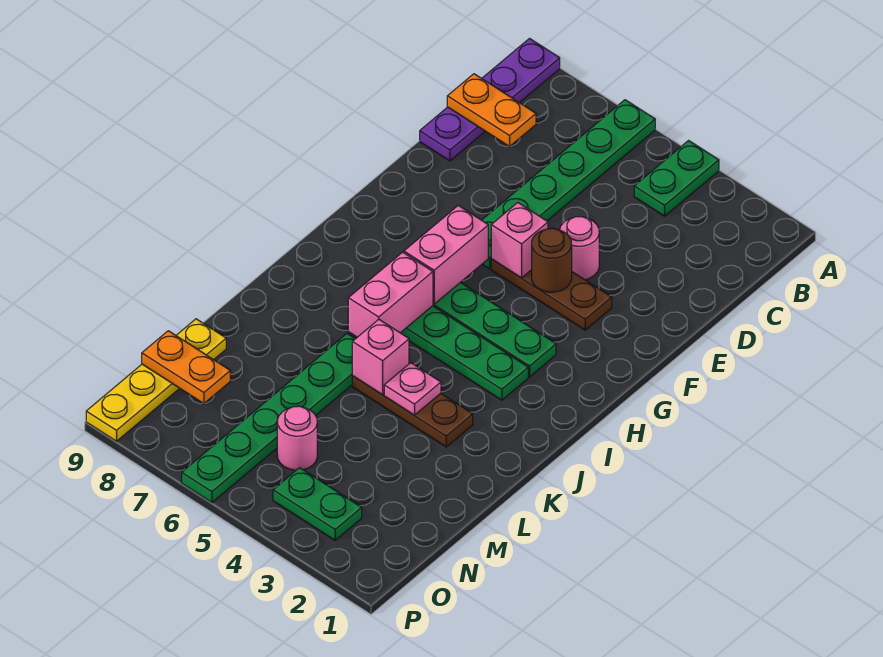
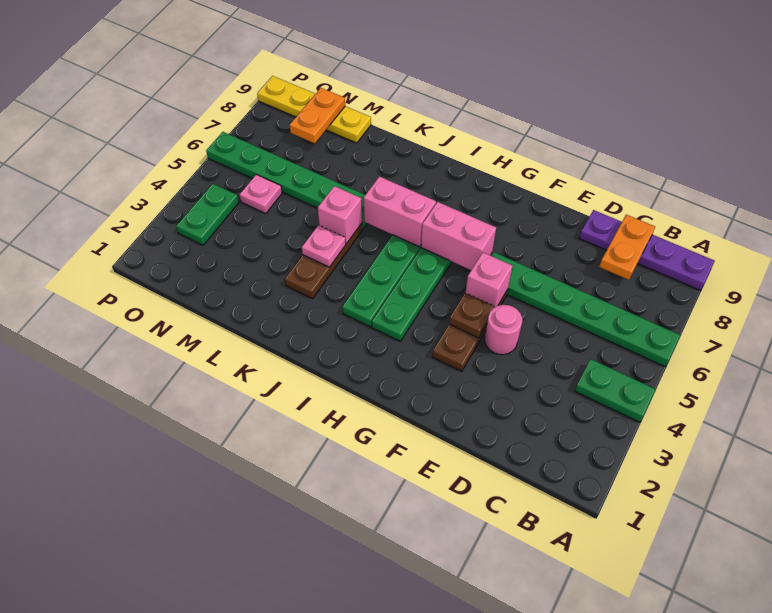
brown 1x1 round brick [532,228,572,292] -> brown 1x1 plate [449,293,494,338]
pink 1x1 round brick [277,406,317,470] -> pink 1x1 plate [240,175,282,213]

